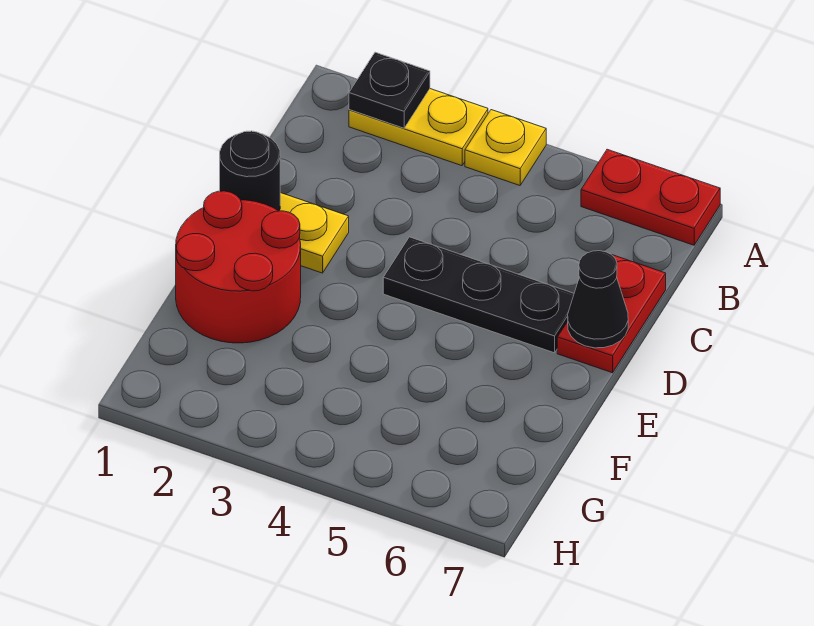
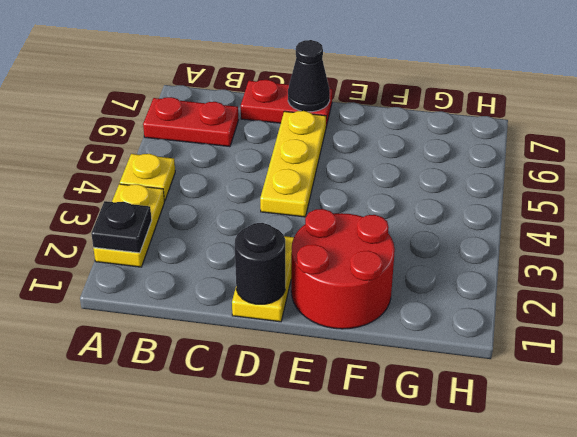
red 1x2 plate [581,149,720,245] -> red 1x2 plate turned to [143,97,238,147]
black 1x3 plate [383,237,574,353] -> yellow 1x3 plate [260,111,326,217]

